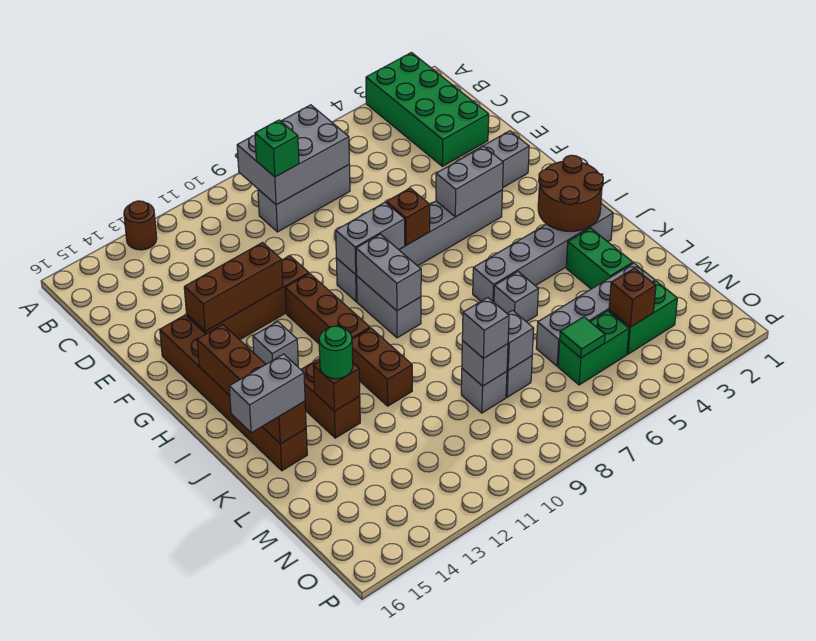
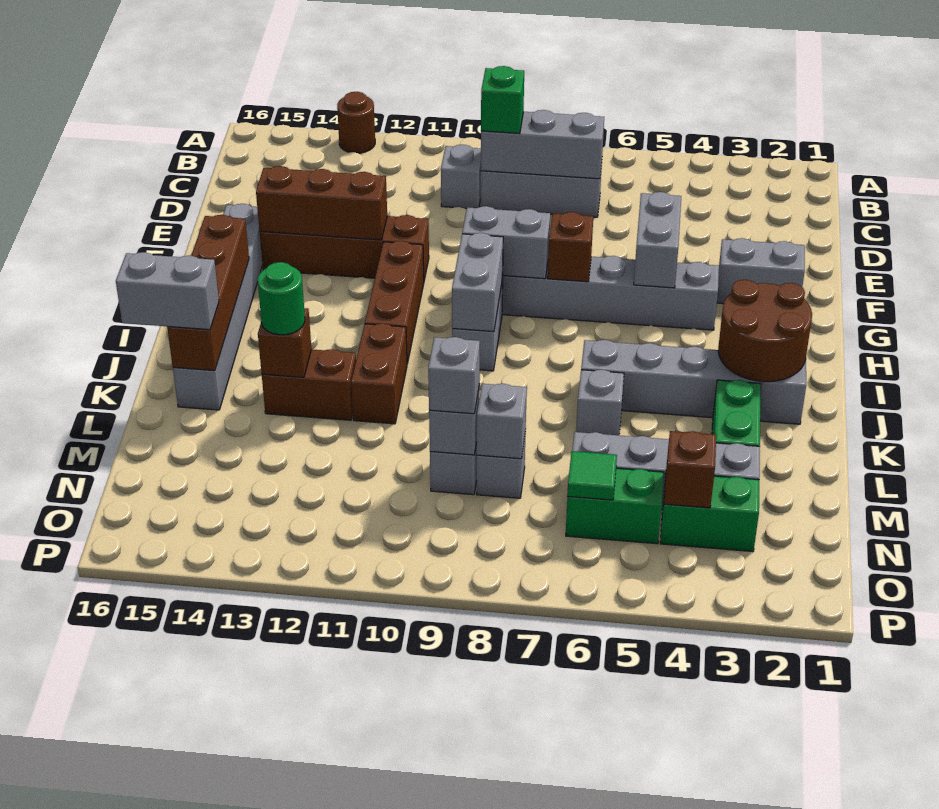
green 2x4 brick [366,53,489,166] -> none
grey 2x3 brick [237,105,349,205] -> grey 1x3 brick [481,110,604,179]
brown 1x6 brick [160,315,307,471] -> grey 1x6 brick [173,204,263,410]
grey 1x2 brick [436,146,503,217] -> grey 1x2 brick turned to [634,192,681,288]
grey 1x1 brick [253,322,298,367] -> grey 1x1 brick moved to [441,145,481,208]
brown 1x2 brick [301,359,360,438] -> brown 1x2 brick turned to [262,349,356,420]

